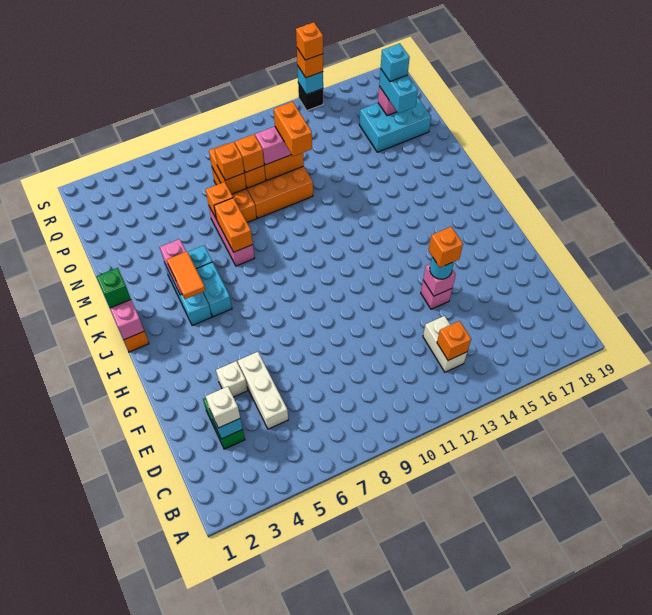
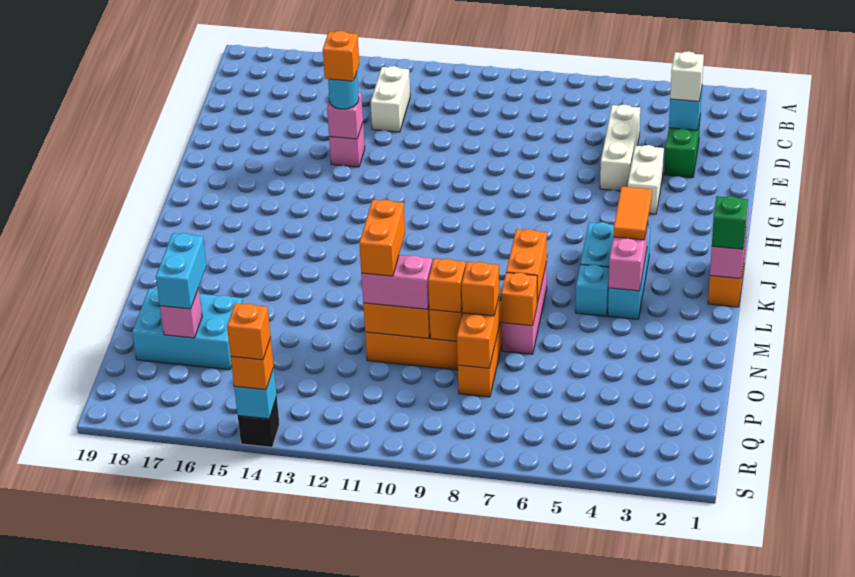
orange 1x1 brick [437,321,471,360] -> none
white 1x1 brick [216,361,248,397] -> white 1x2 brick [628,145,664,214]
cyan 1x1 brick [381,43,410,82] -> none

